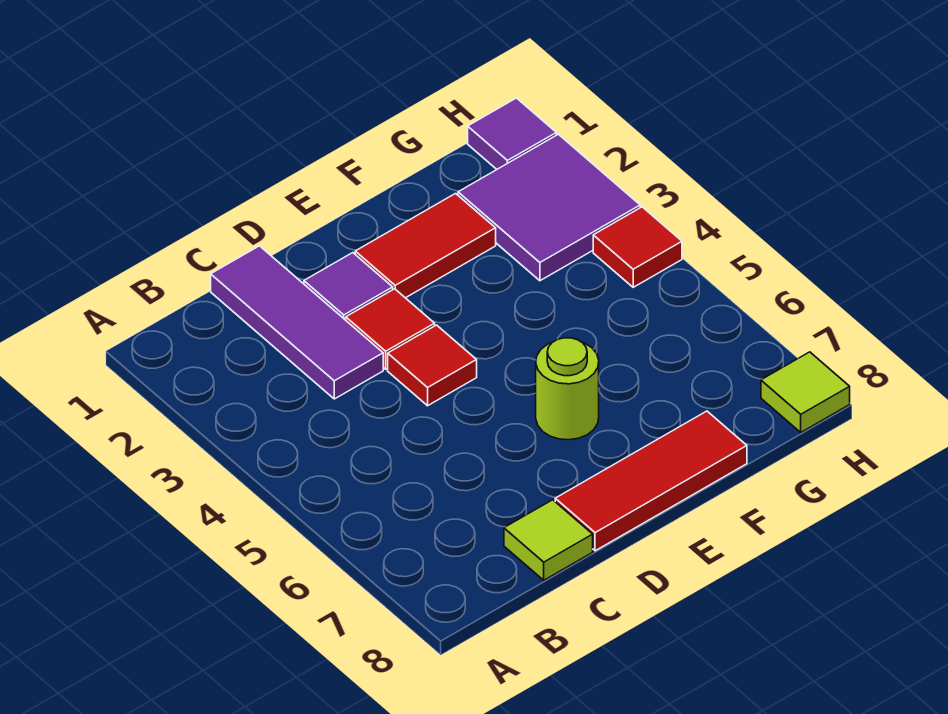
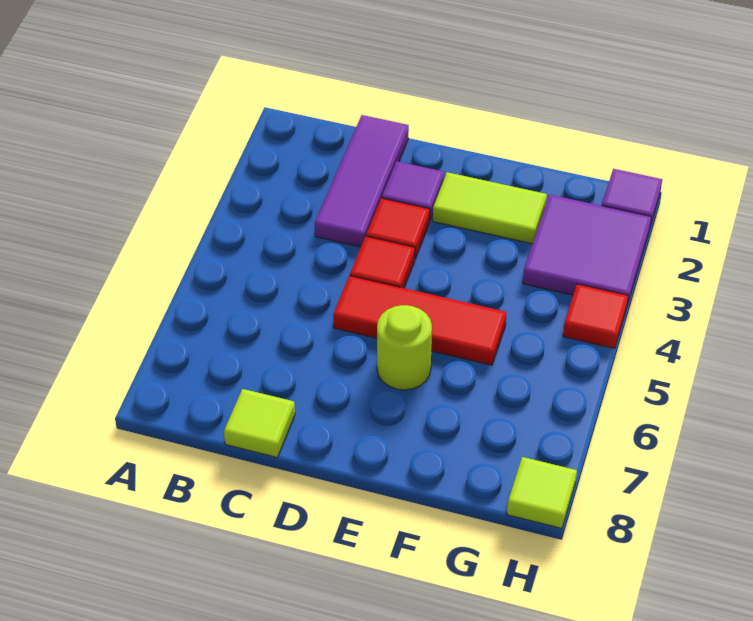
red 1x3 tile [555,411,747,551] -> red 1x3 tile moved to [333,276,507,365]
red 1x2 tile [355,194,496,298] -> lime 1x2 tile [433,172,547,244]

